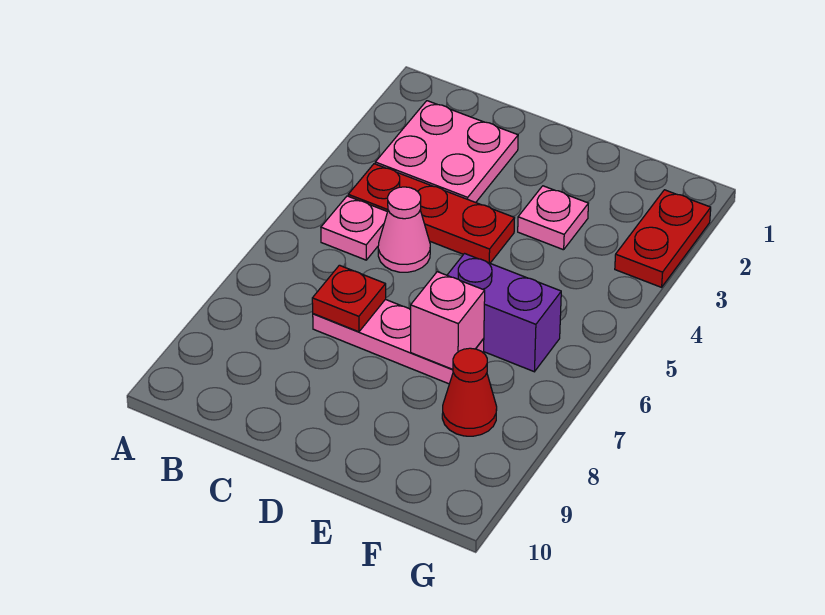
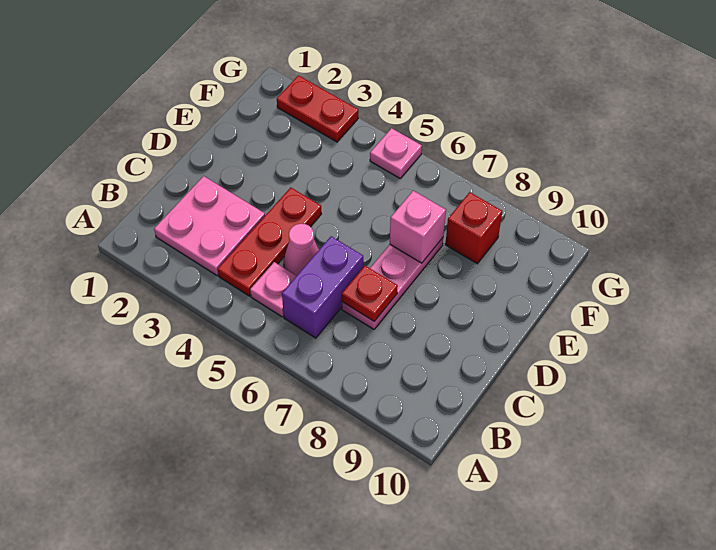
pink 1x1 plate [518,186,588,250] -> pink 1x1 plate moved to [370,128,422,178]
purple 1x2 brick [447,254,561,372] -> purple 1x2 brick moved to [282,236,363,338]
red 1x1 cone [442,348,497,436] -> red 1x1 brick [445,192,502,264]

